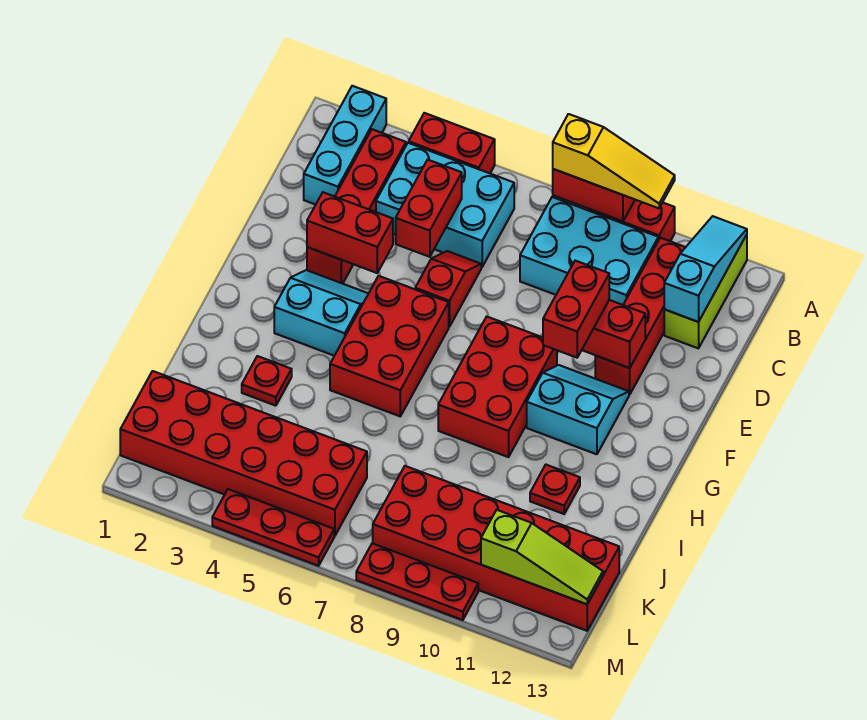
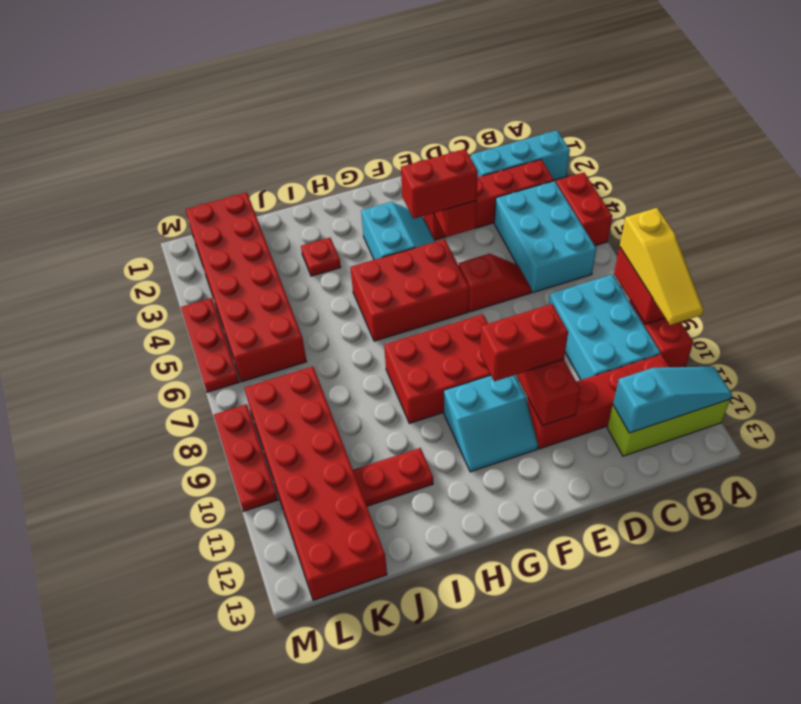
red 1x2 brick [396,160,462,257] -> red 1x2 brick moved to [401,149,478,219]
cyan 2x2 slope [527,365,629,454] -> cyan 2x2 slope turned to [444,375,538,472]
red 1x1 plate [530,465,580,514] -> red 1x2 plate [353,448,433,506]
lime 1x3 slope [481,510,603,604] -> none

